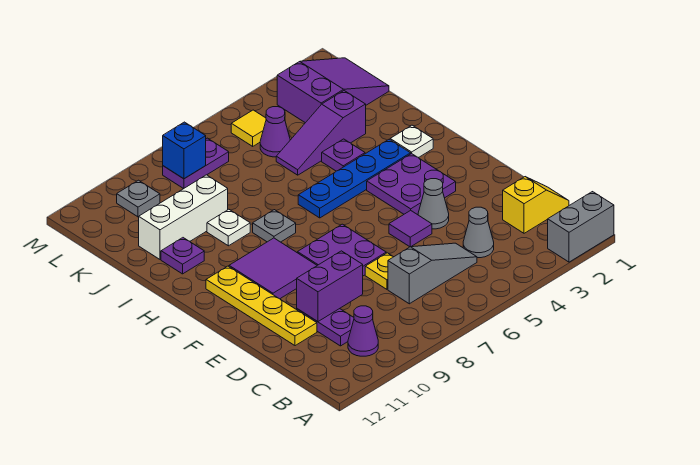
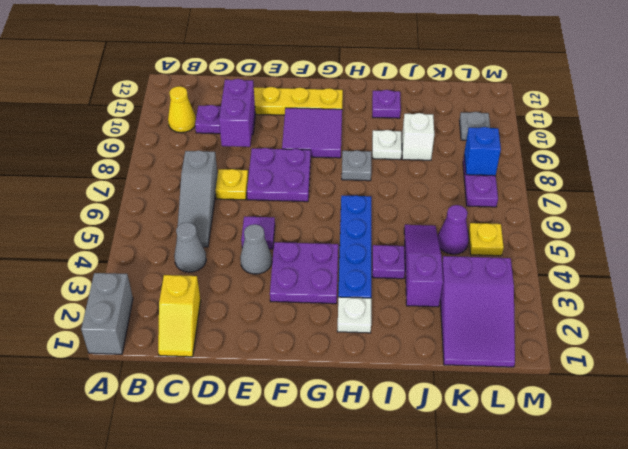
purple 1x1 cone [348,306,378,356] -> yellow 1x1 cone [168,86,196,133]
white 1x3 brick [139,175,228,260] -> white 1x1 brick [402,113,434,160]
yellow 1x1 tile [231,110,266,146] -> yellow 1x1 plate [469,223,504,256]

